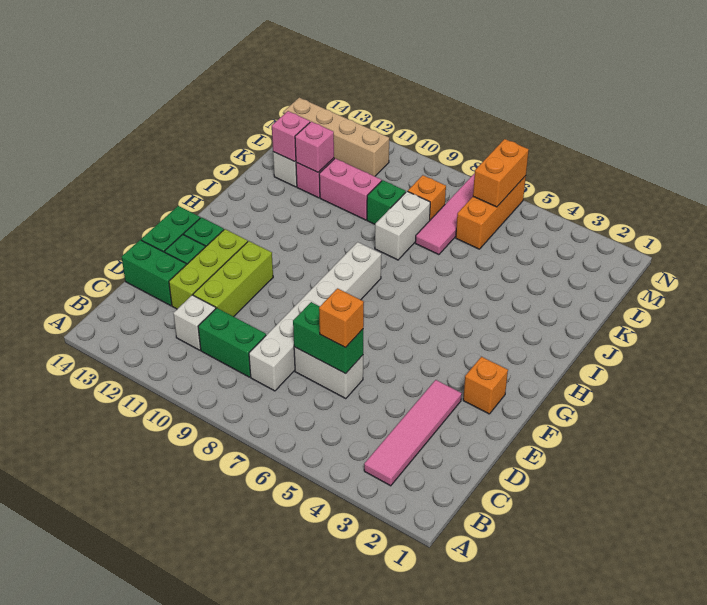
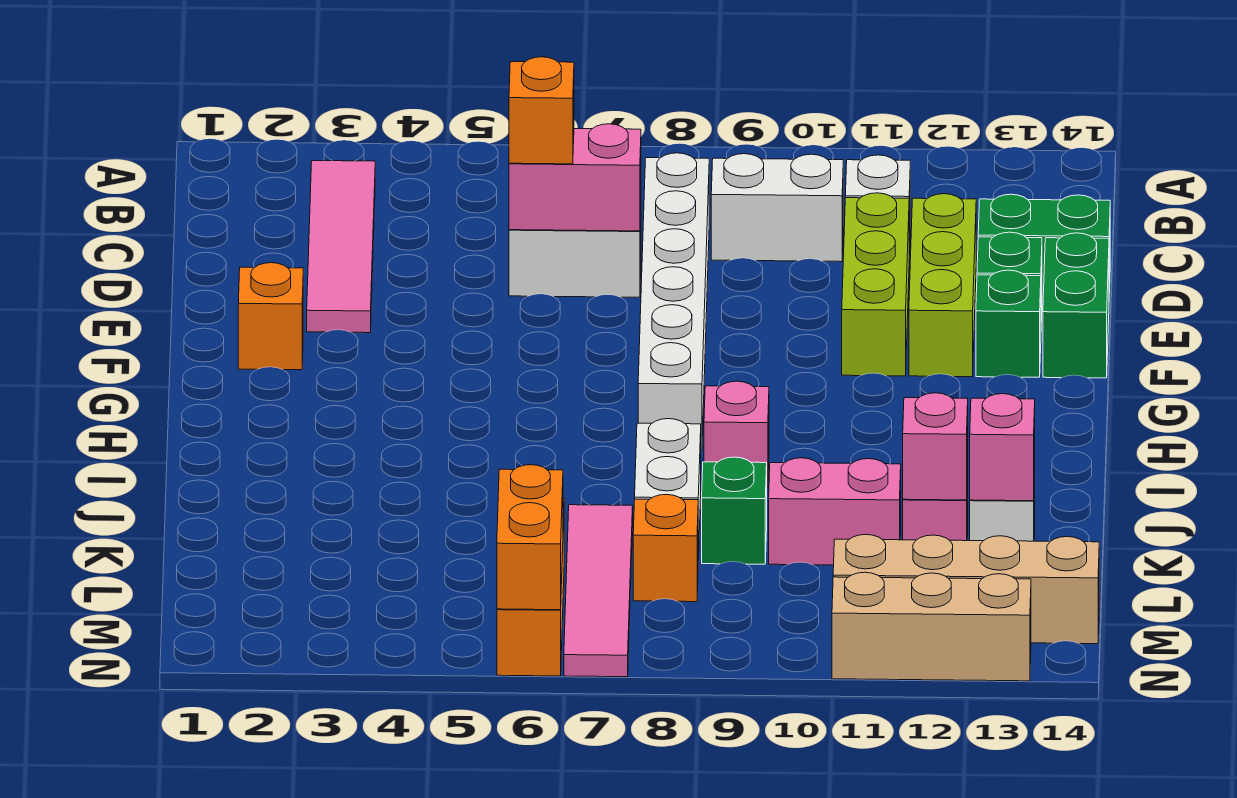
green 1x2 brick [198,308,266,377] -> white 1x2 brick [711,154,843,262]
green 1x2 brick [293,302,363,374] -> pink 1x2 brick [509,124,641,231]
none -> pink 1x1 brick [704,381,769,488]
none -> tan 1x3 brick [832,572,1031,681]

